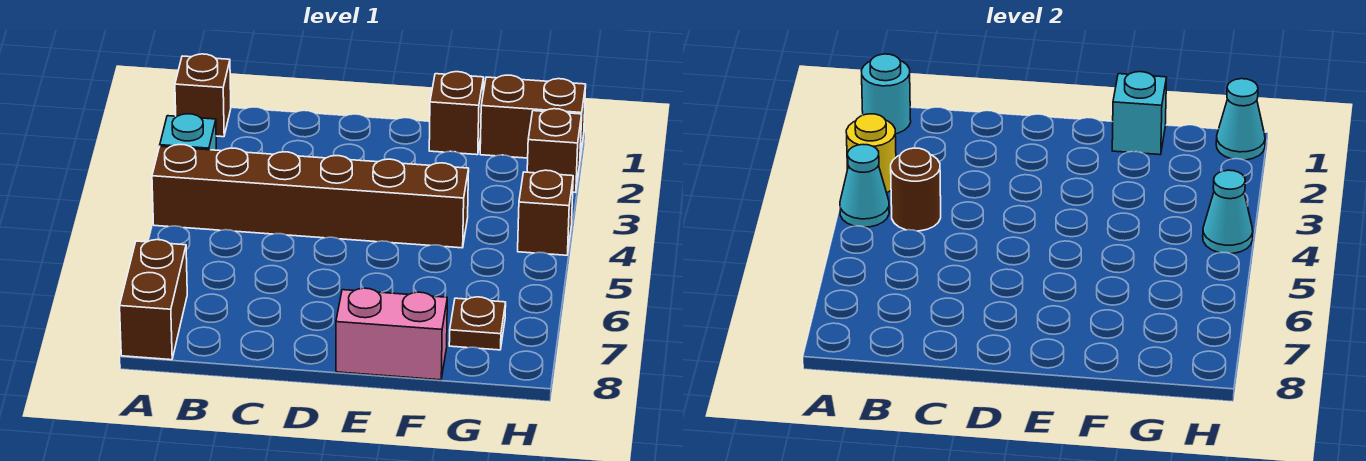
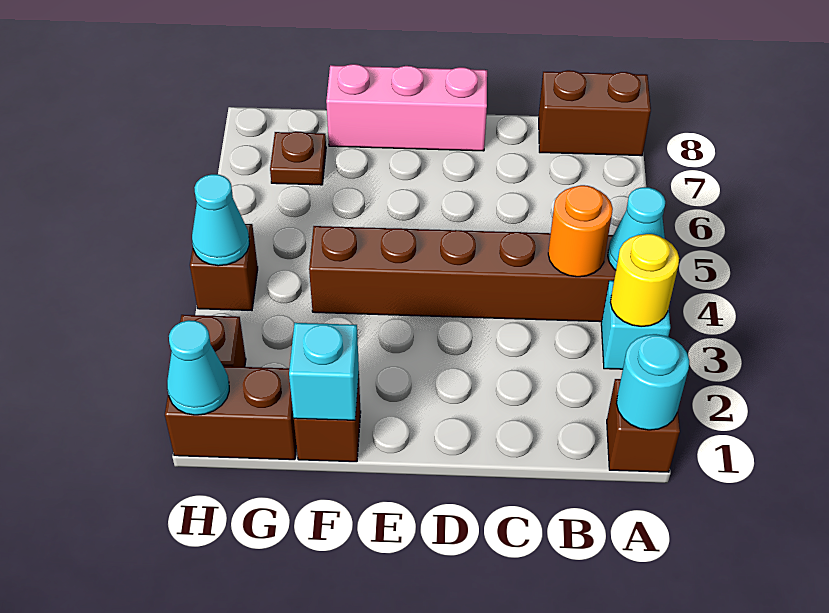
brown 1x2 brick [120,240,187,360] -> brown 1x2 brick turned to [539,70,651,156]
brown 1x1 round brick [891,148,941,231] -> orange 1x1 round brick [548,185,613,277]
pink 1x2 brick [336,288,447,380] -> pink 1x3 brick [326,64,487,151]

